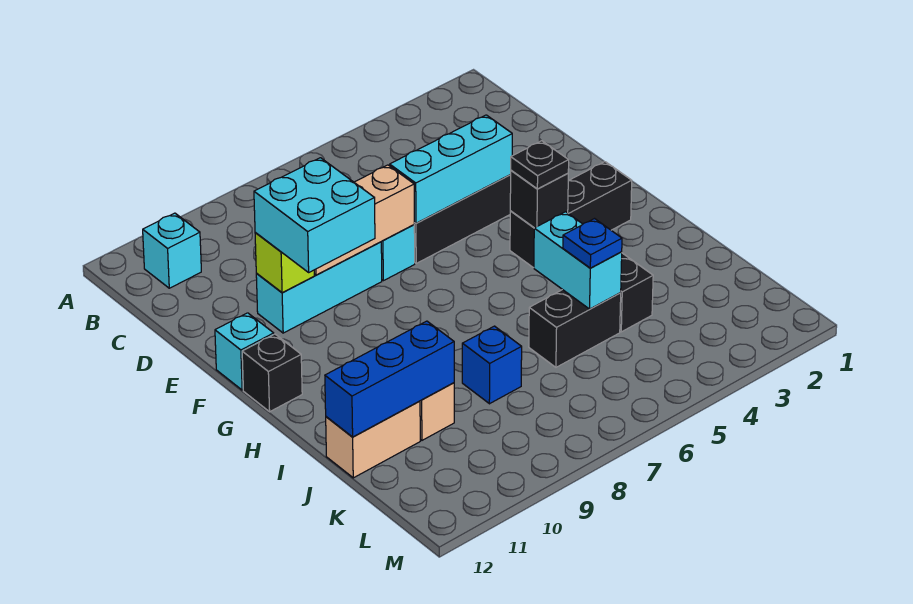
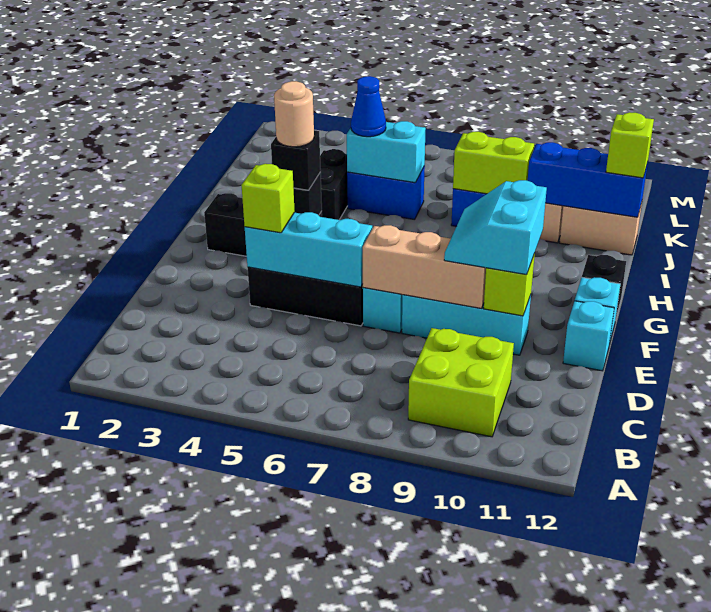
none -> lime 2x2 brick [408,328,514,437]
cyan 1x1 brick [143,213,201,288] -> cyan 1x1 brick moved to [563,301,614,371]
none -> lime 1x1 brick [241,164,295,233]
cyan 2x2 brick [254,158,375,272] -> cyan 2x2 slope [444,180,547,275]
black 1x1 plate [511,141,569,189] -> black 1x1 brick [271,130,321,190]
none -> tan 1x1 round brick [274,81,314,147]
cyan 1x2 brick [534,212,622,309] -> cyan 1x2 brick turned to [347,121,426,183]
black 1x2 brick [529,290,621,367] -> blue 1x2 brick [347,166,425,220]
blue 1x1 plate [563,219,622,268] -> blue 1x1 cone [351,76,386,137]
none -> lime 1x2 brick [453,132,534,194]
none -> lime 1x1 brick [606,112,654,178]

